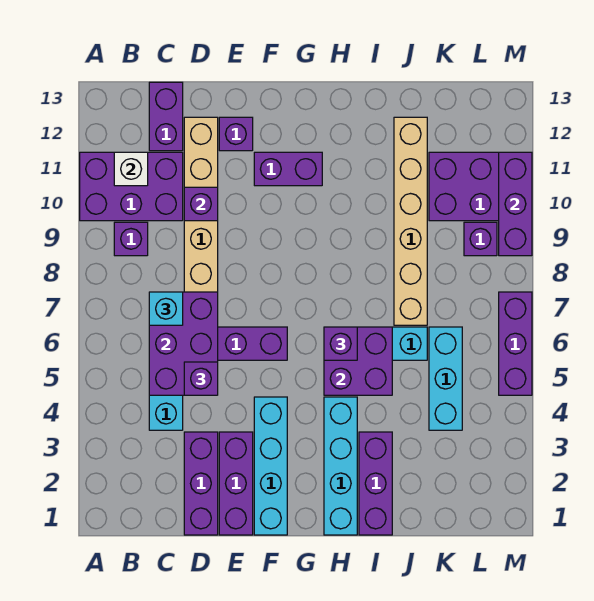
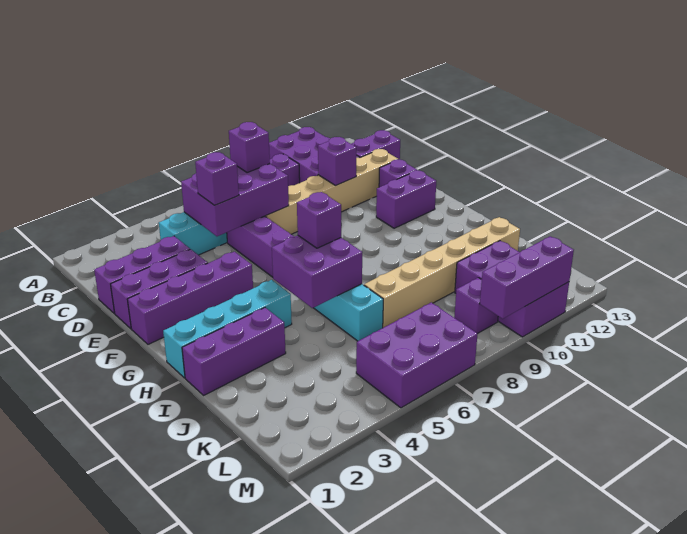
white 1x1 brick [114,152,148,186] -> none
cyan 1x1 brick [149,292,183,325] -> purple 1x1 brick [229,122,270,173]
cyan 1x4 brick [254,397,287,535] -> purple 1x4 brick [127,252,253,344]
purple 1x2 brick [254,152,322,186] -> purple 1x2 brick turned to [376,170,436,228]
cyan 1x3 brick [429,327,462,430] -> none
purple 1x3 brick [499,292,532,395] -> purple 2x3 brick [356,302,477,408]

